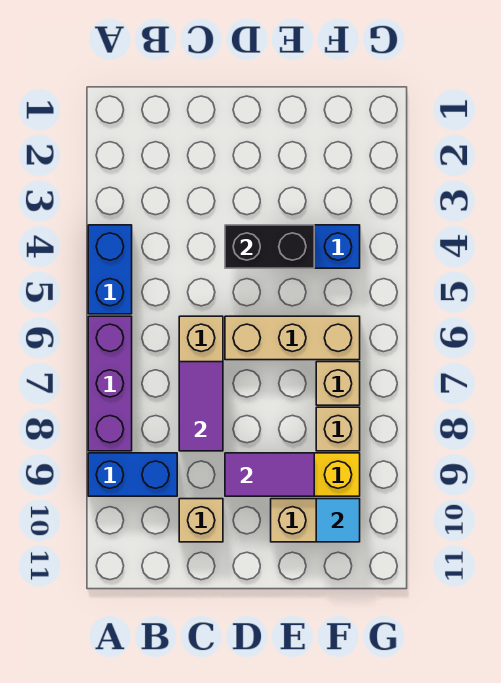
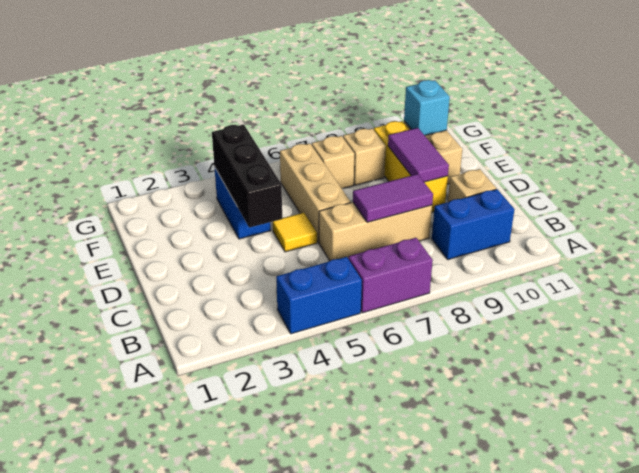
purple 1x3 brick [88,316,132,451] -> purple 1x2 brick [348,238,433,313]
blue 1x2 brick [88,453,177,496] -> blue 1x2 brick turned to [432,189,515,260]
black 1x2 brick [225,225,314,268] -> black 1x3 brick [212,125,282,228]
none -> yellow 1x1 tile [273,213,317,252]
cyan 1x1 tile [316,499,360,542] -> cyan 1x1 brick [404,80,450,136]

